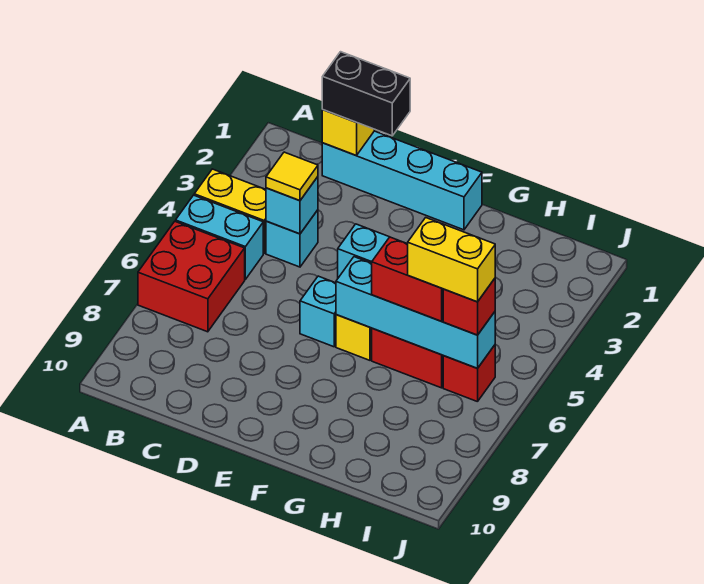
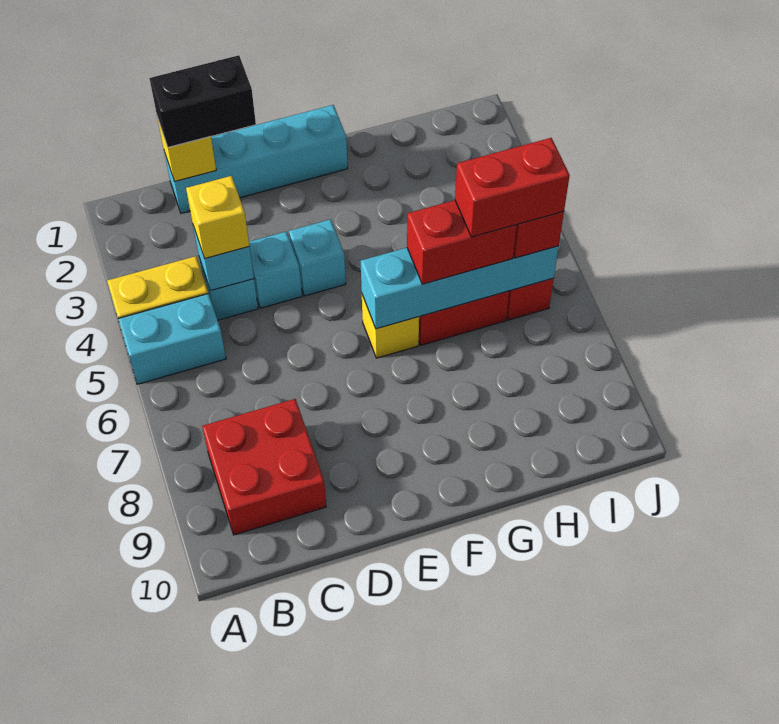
red 2x2 brick [138,221,245,332] -> red 2x2 brick moved to [202,399,326,535]
yellow 1x1 tile [266,152,318,201] -> yellow 1x1 brick [186,176,249,259]
cyan 1x1 brick [300,276,336,347] -> cyan 1x1 brick moved to [249,232,302,308]
yellow 1x2 brick [408,218,495,302] -> red 1x2 brick [455,138,570,237]

